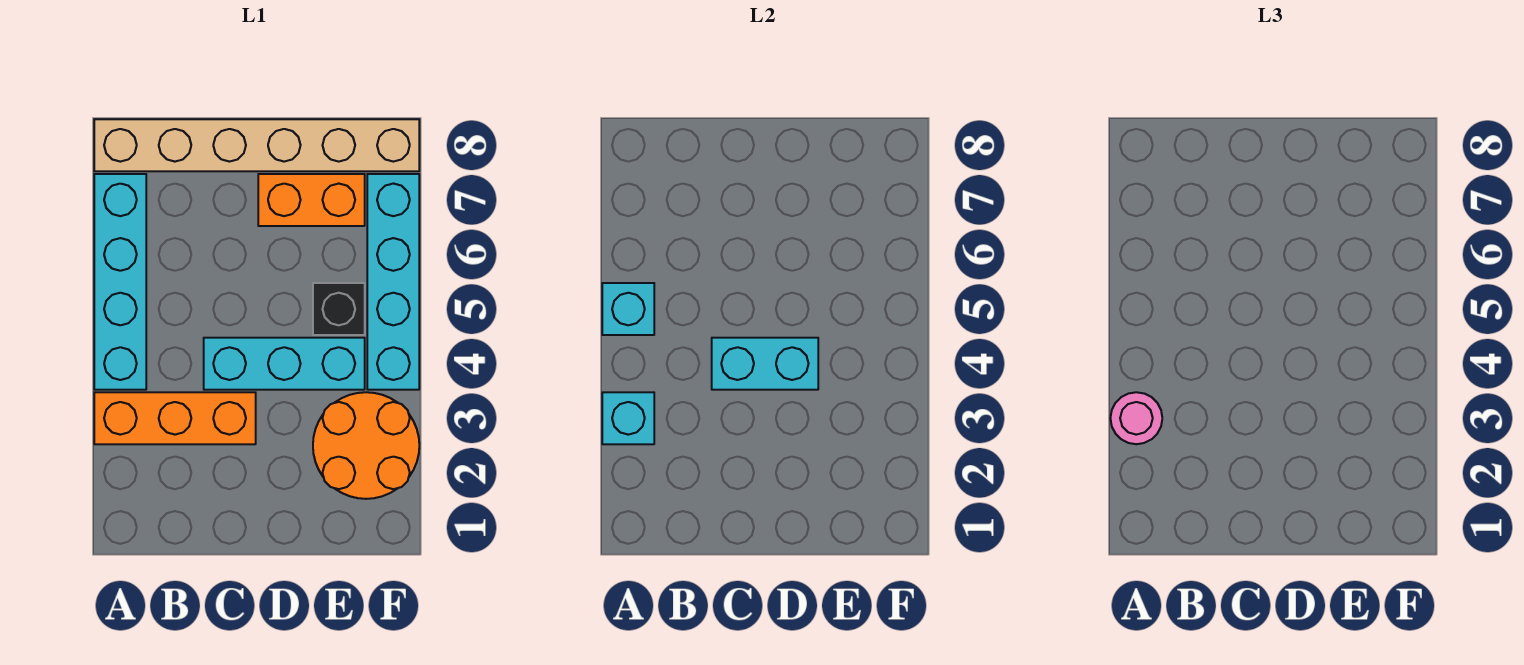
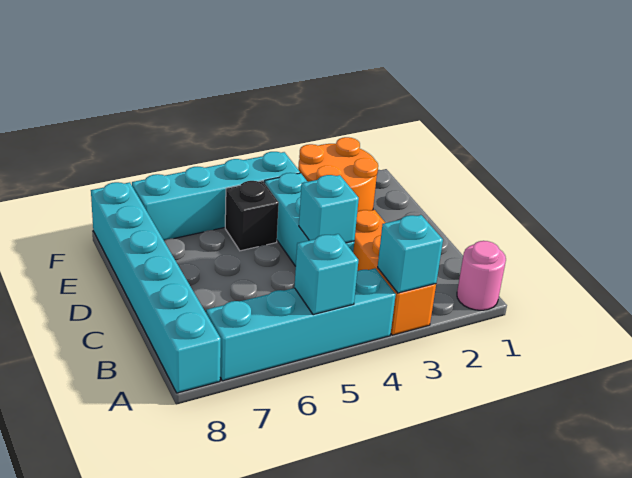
pink 1x1 round brick [1110,392,1162,444] -> pink 1x1 round brick moved to [457,241,506,310]
tan 1x6 brick [94,119,419,171] -> cyan 1x6 brick [91,182,221,393]
cyan 1x2 brick [712,338,818,390] -> cyan 1x1 brick [299,175,359,243]
orange 1x2 brick [258,174,365,226] -> none

